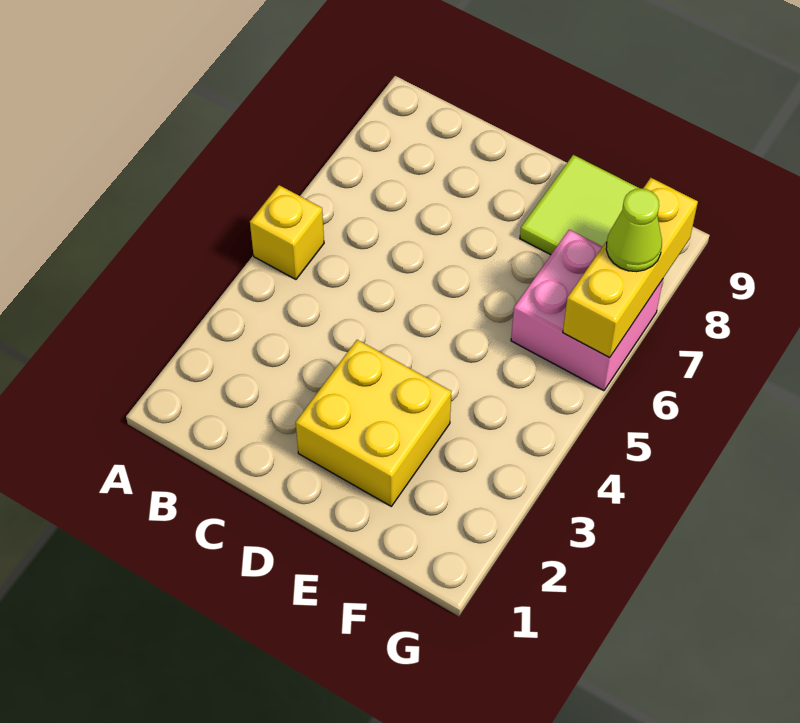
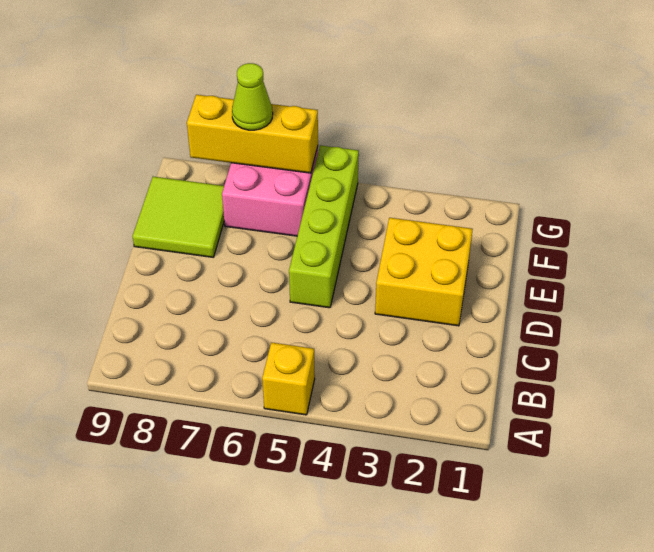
none -> lime 1x4 brick [289,145,359,308]

